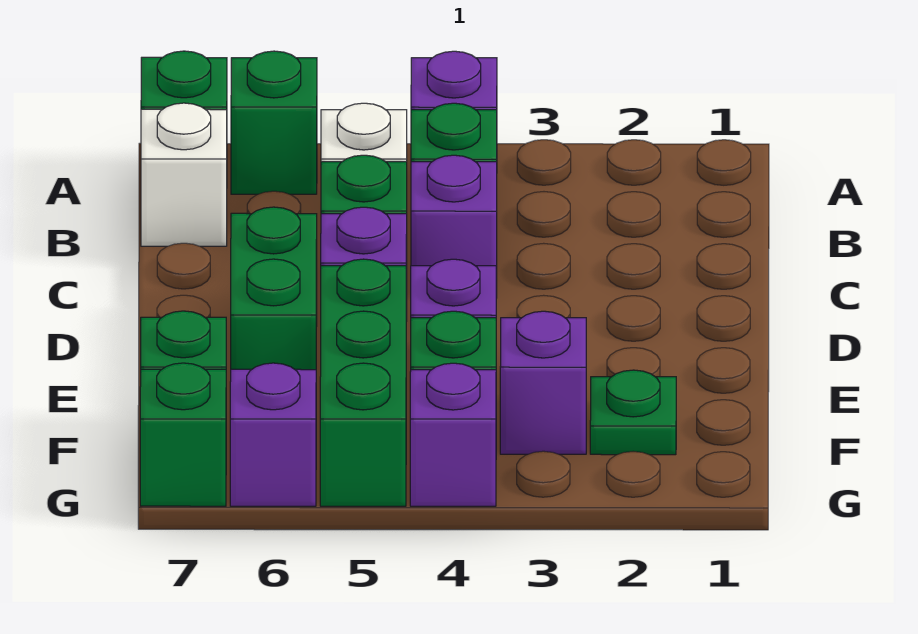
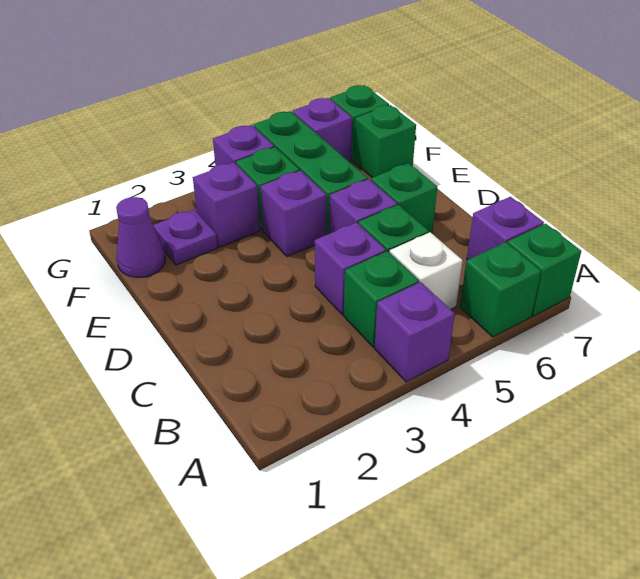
white 1x1 brick [141,103,227,246] -> purple 1x1 brick [467,197,544,260]
green 1x2 brick [231,207,317,370] -> green 1x1 brick [371,163,437,233]
none -> purple 1x1 cone [116,197,165,277]
green 1x1 plate [590,370,676,455] -> purple 1x1 plate [153,209,218,265]

